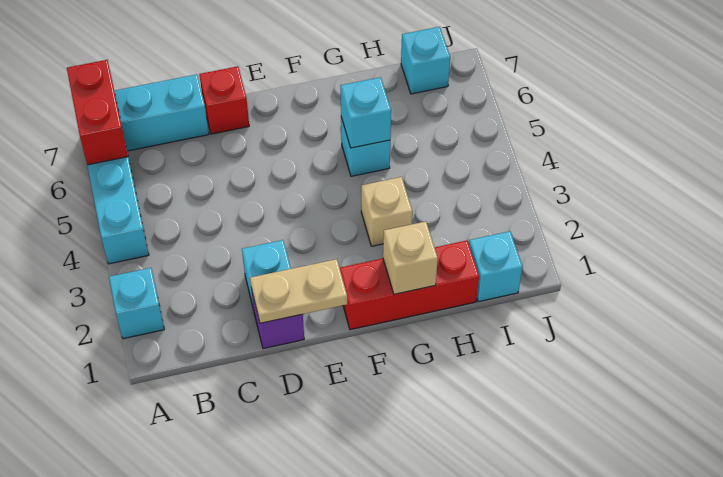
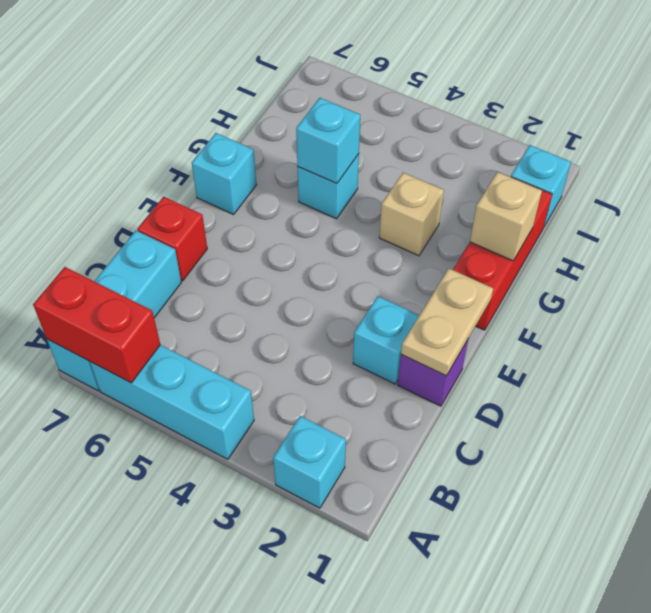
cyan 1x1 brick [401,27,450,94] -> cyan 1x1 brick moved to [192,133,256,215]

